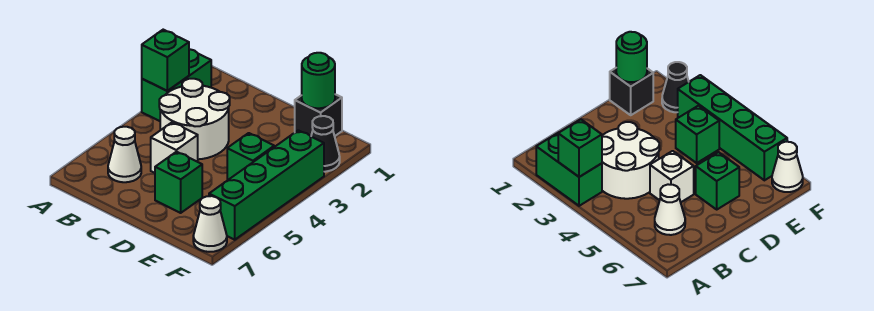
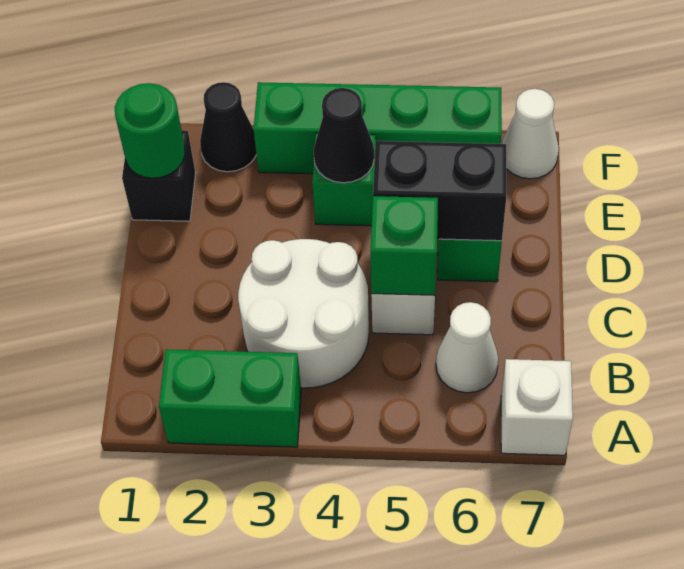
green 1x1 brick [142,30,189,91] -> green 1x1 brick moved to [371,196,438,295]
none -> white 1x1 brick [501,359,573,455]
none -> black 1x2 brick [373,141,506,241]
none -> black 1x1 cone [314,88,374,183]

